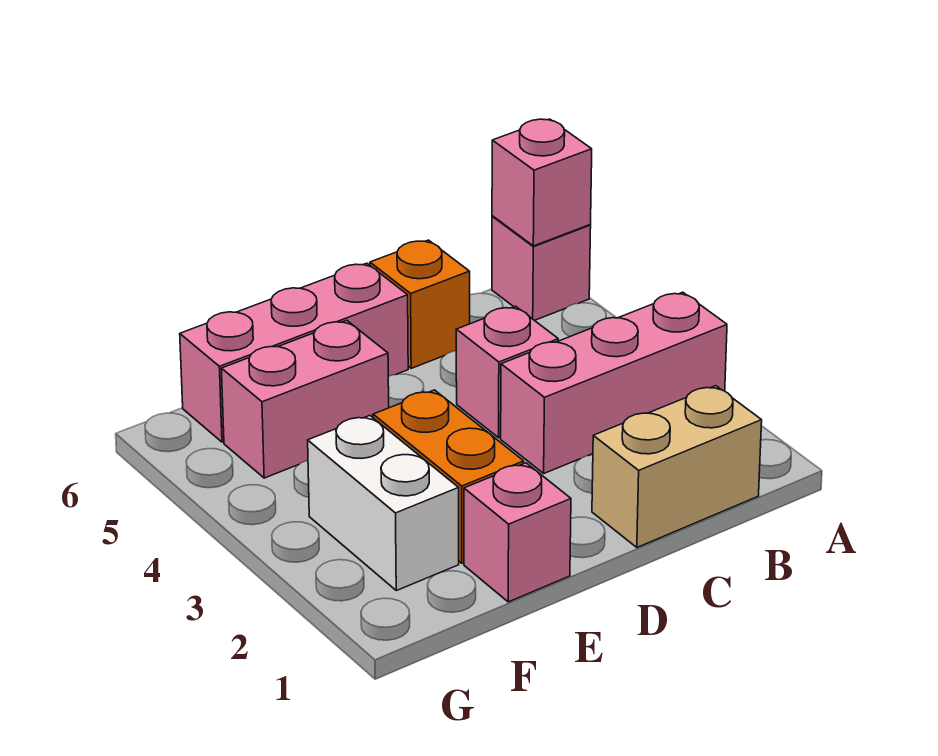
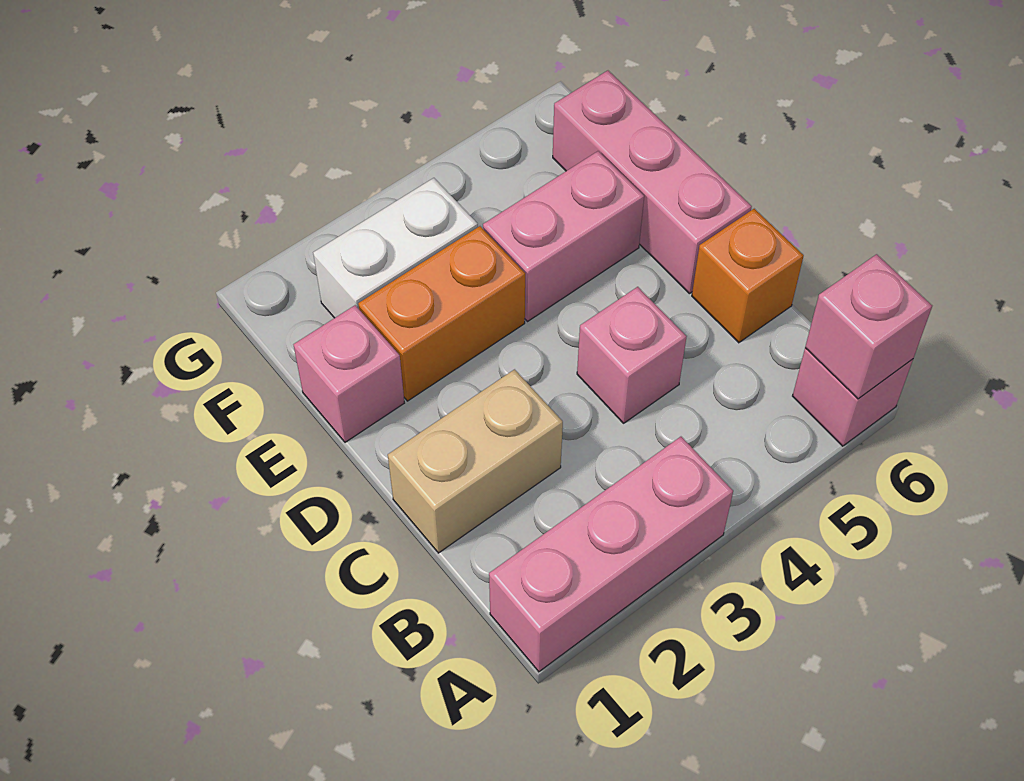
pink 1x3 brick [501,292,727,473] -> pink 1x3 brick turned to [489,437,733,672]
tan 1x2 brick [592,386,762,547] -> tan 1x2 brick turned to [388,369,563,553]
pink 1x2 brick [221,320,389,478] -> pink 1x2 brick turned to [483,151,644,321]

